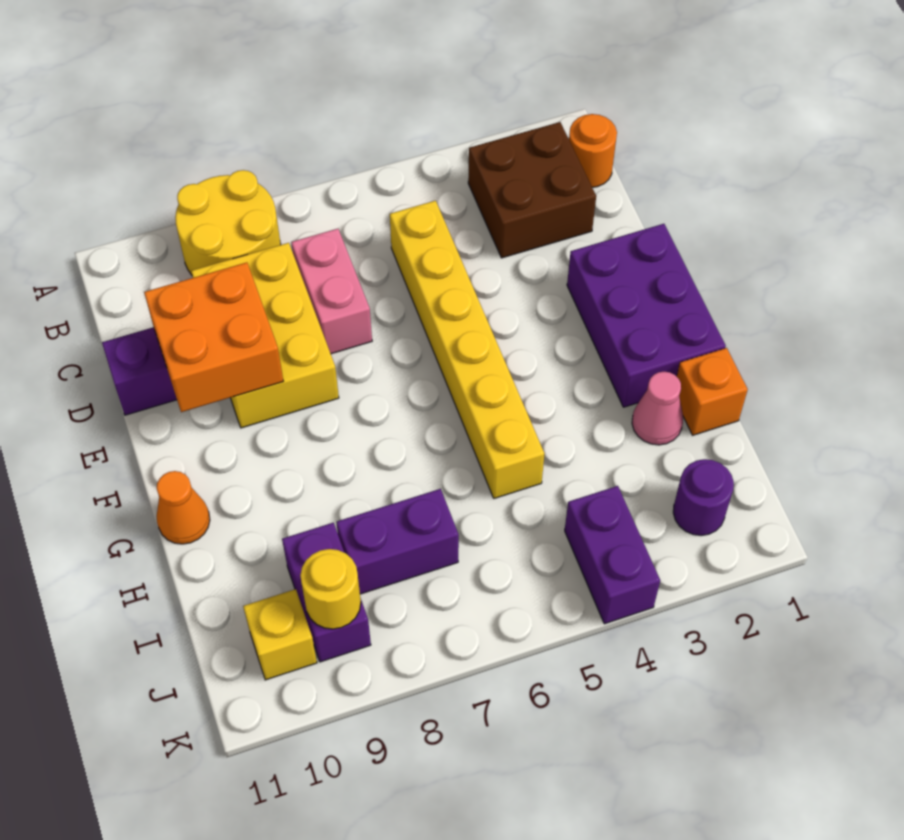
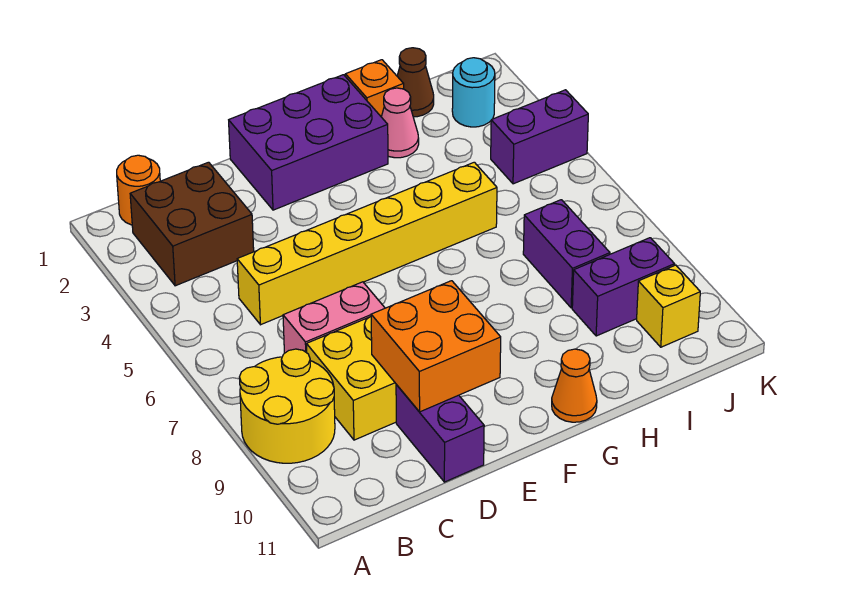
none -> brown 1x1 cone [397,48,434,117]
purple 1x1 round brick [673,459,734,536] -> cyan 1x1 round brick [452,58,495,127]
yellow 1x1 round brick [300,549,361,629] -> none

